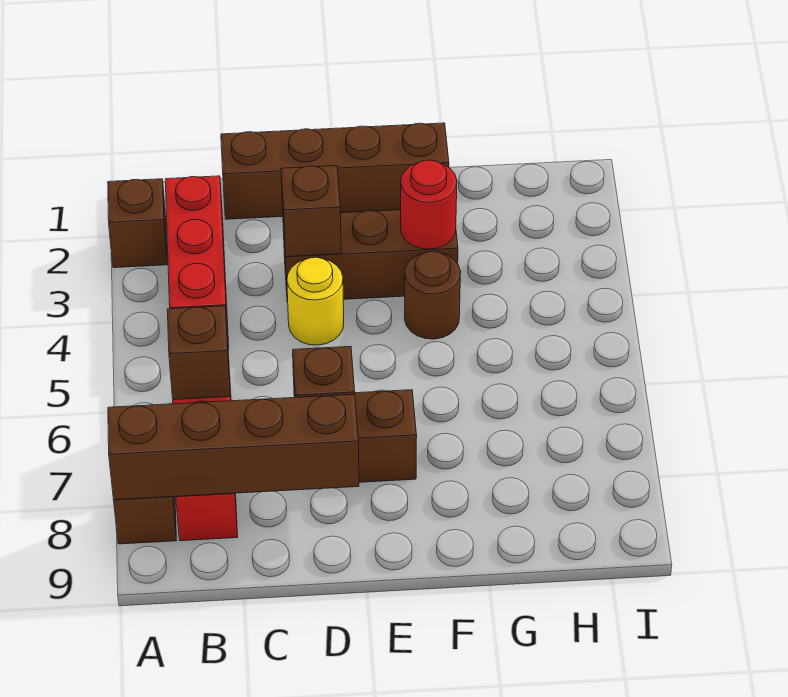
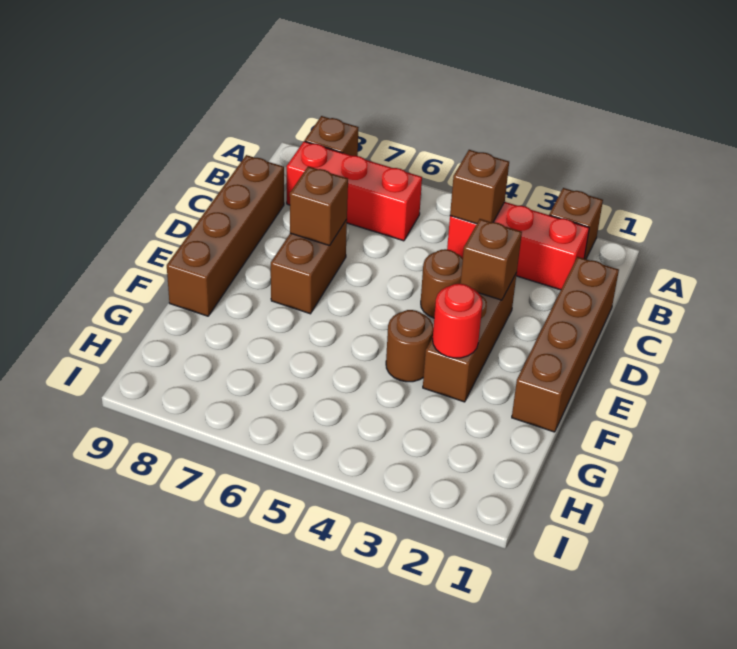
brown 1x4 brick [108,394,359,500] -> brown 1x4 brick moved to [167,155,284,316]
brown 1x1 brick [167,306,230,400] -> brown 1x1 brick moved to [450,150,509,224]
yellow 1x1 round brick [287,257,344,345] -> brown 1x1 round brick [421,249,463,318]

